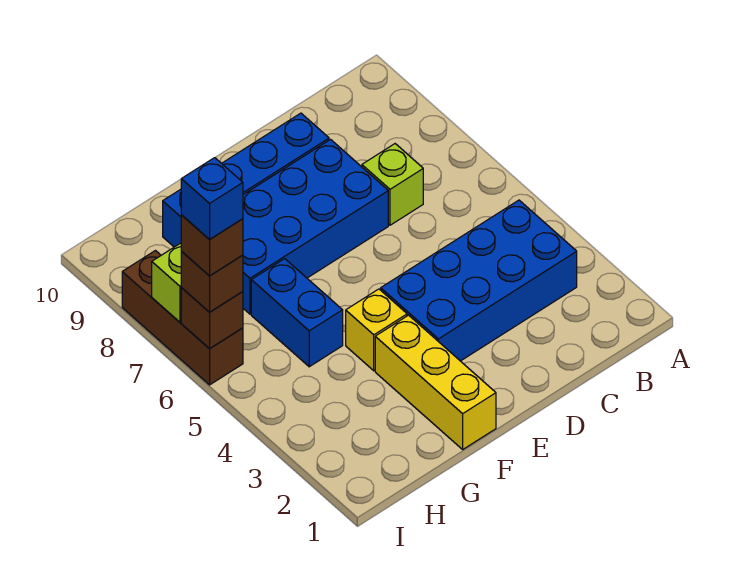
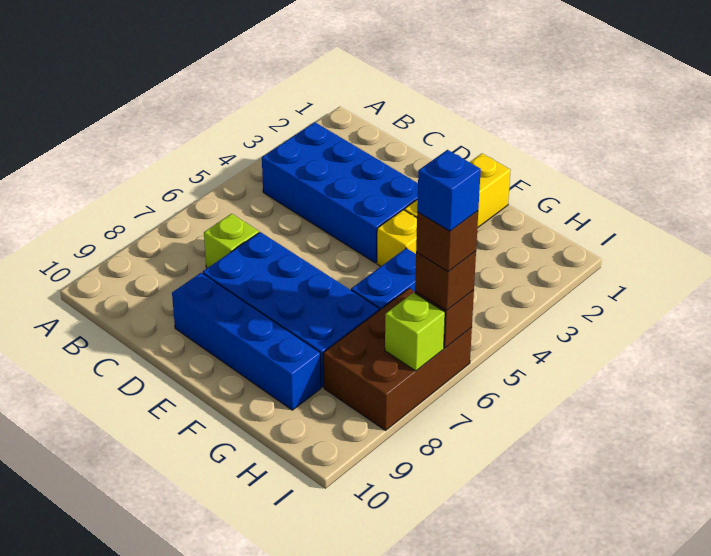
brown 1x3 brick [122,251,243,385] -> brown 2x3 brick [323,288,472,430]

